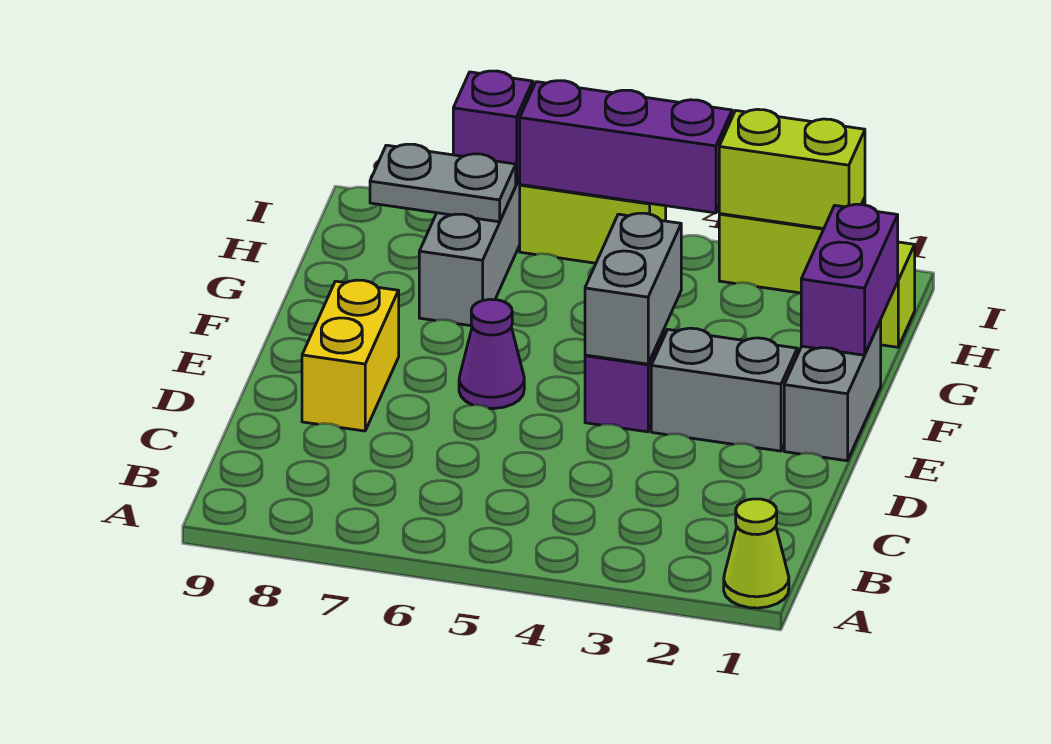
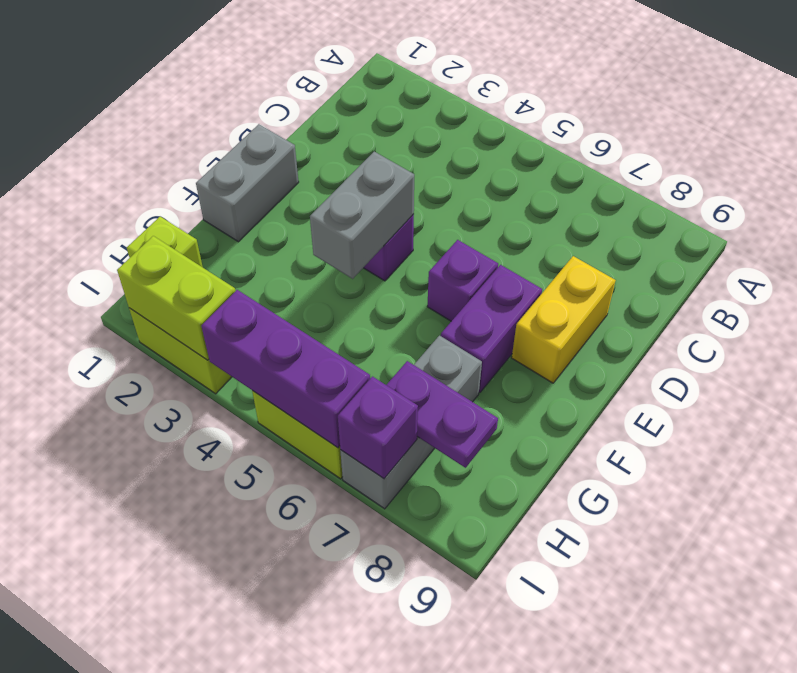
lime 1x1 cone [724,499,789,608] -> none
grey 1x2 brick [651,328,797,451] -> none
purple 1x1 cone [459,299,524,409] -> purple 1x1 brick [427,240,498,321]
purple 1x2 brick [801,204,898,355] -> purple 1x2 brick moved to [441,265,542,393]
grey 1x2 plate [370,144,516,222] -> purple 1x2 plate [387,361,498,468]

